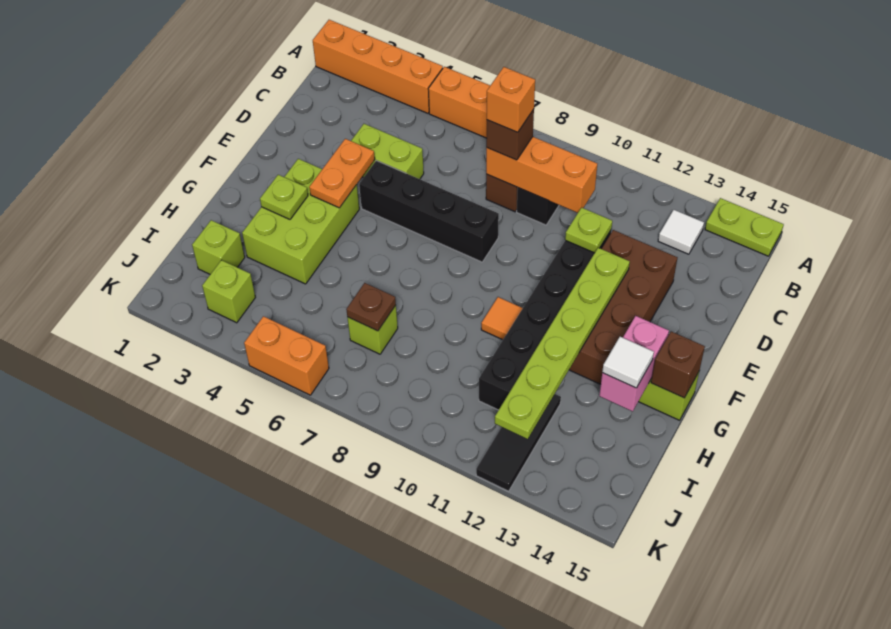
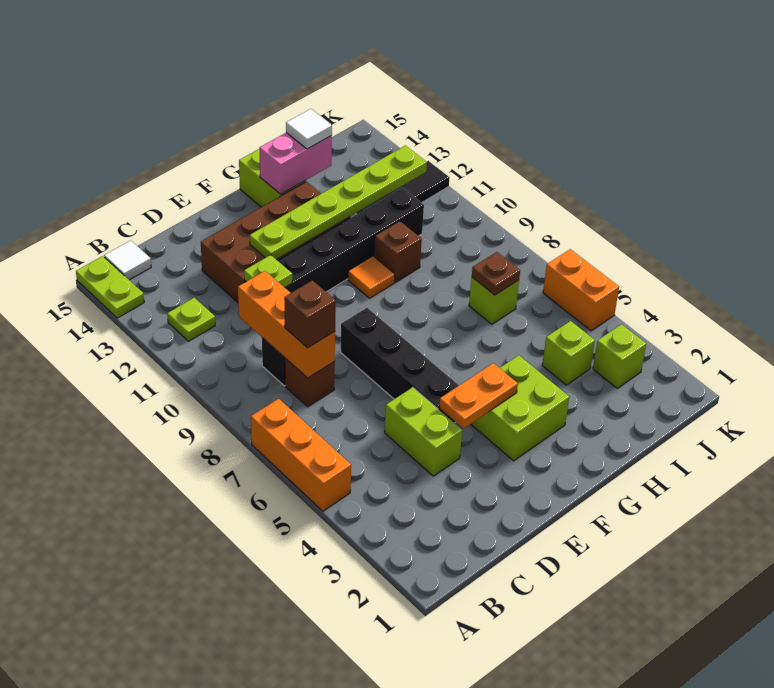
orange 1x4 brick [313,20,443,113] -> none
white 1x1 tile [658,210,704,254] -> white 1x1 tile moved to [104,240,151,280]
orange 1x1 brick [487,67,535,132] -> none
lime 2x3 brick [242,159,359,284] -> lime 2x2 brick [471,355,569,461]
lime 1x1 plate [260,175,308,219] -> lime 1x1 plate moved to [167,298,215,341]
brown 1x1 brick [651,331,705,398] -> brown 1x1 brick moved to [374,221,422,282]
lime 1x1 brick [192,220,245,274] -> lime 1x1 brick moved to [542,321,595,385]

